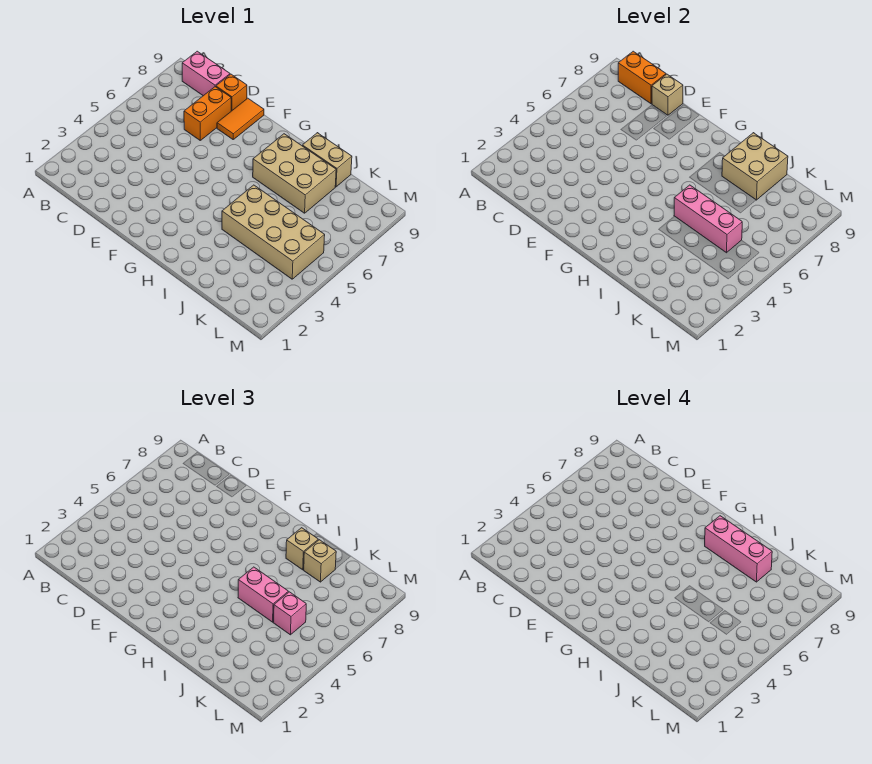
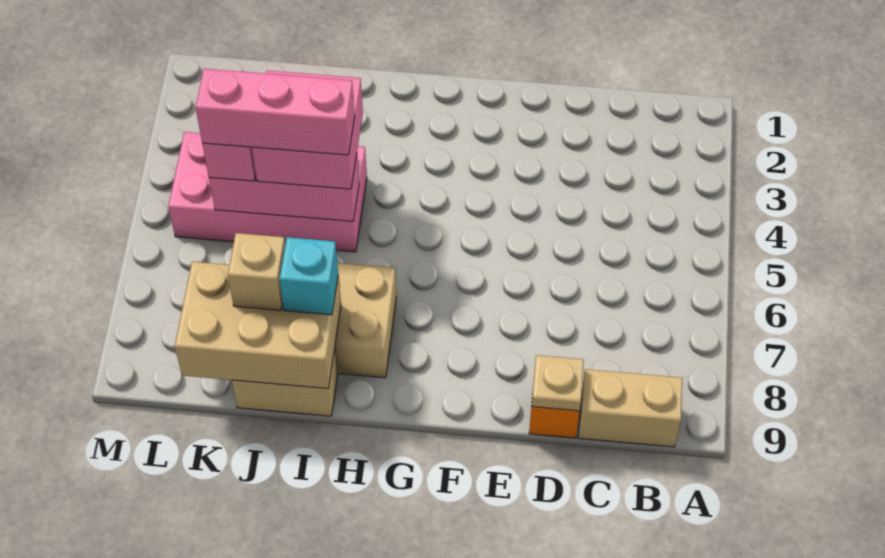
pink 1x2 brick [182,51,230,96] -> tan 1x2 brick [578,369,683,447]
orange 1x2 brick [618,51,666,104] -> none
orange 1x2 brick [184,87,231,140] -> none
tan 1x1 brick [652,74,683,115] -> tan 1x1 plate [532,355,584,411]
orange 1x2 tile [217,98,264,139] -> none
pink 1x3 brick [705,516,772,582] -> pink 1x3 brick moved to [196,69,355,155]
tan 2x4 brick [222,185,325,279] -> pink 2x4 brick [168,132,367,252]
pink 1x2 brick [238,567,288,622] -> pink 2x2 brick [252,71,363,189]
tan 2x2 brick [722,133,788,200] -> tan 2x3 brick [175,262,341,389]
tan 1x1 brick [286,528,318,570] -> cyan 1x1 brick [279,237,338,315]

